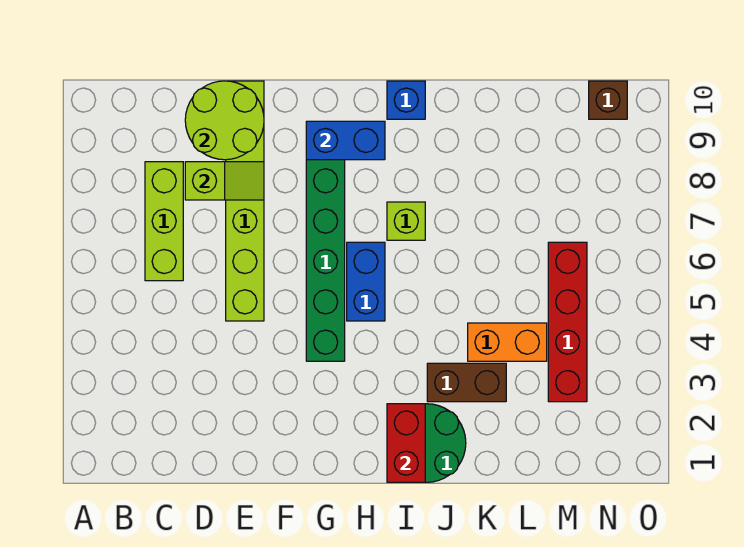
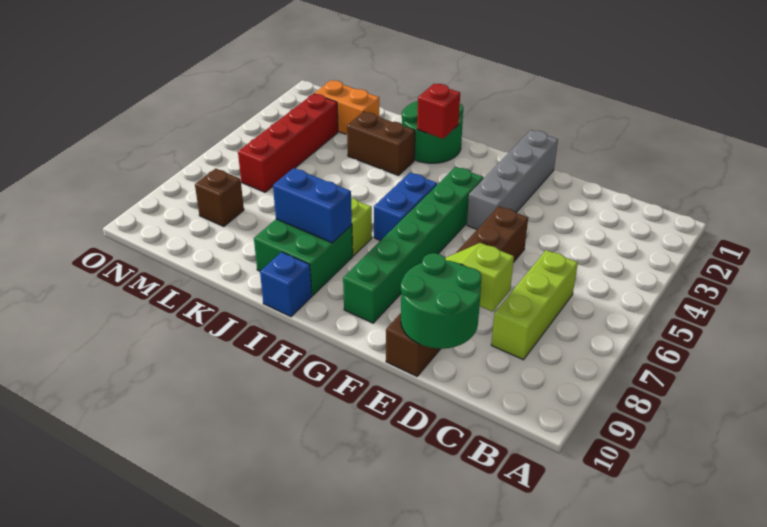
lime 2x2 round brick [185,81,264,160] -> green 2x2 round brick [401,253,482,349]
lime 1x6 brick [226,81,264,321] -> brown 1x6 brick [386,206,528,376]
none -> grey 1x4 brick [467,130,558,229]
blue 1x2 brick [306,121,385,160] -> blue 1x2 brick moved to [273,168,352,243]
red 1x2 brick [387,404,425,482] -> red 1x1 brick [417,84,460,139]
none -> green 2x2 brick [254,219,353,296]
orange 1x2 brick [468,323,547,361] -> orange 1x2 brick moved to [314,80,379,135]
brown 1x1 brick [589,81,627,119] -> brown 1x1 brick moved to [195,168,244,227]

